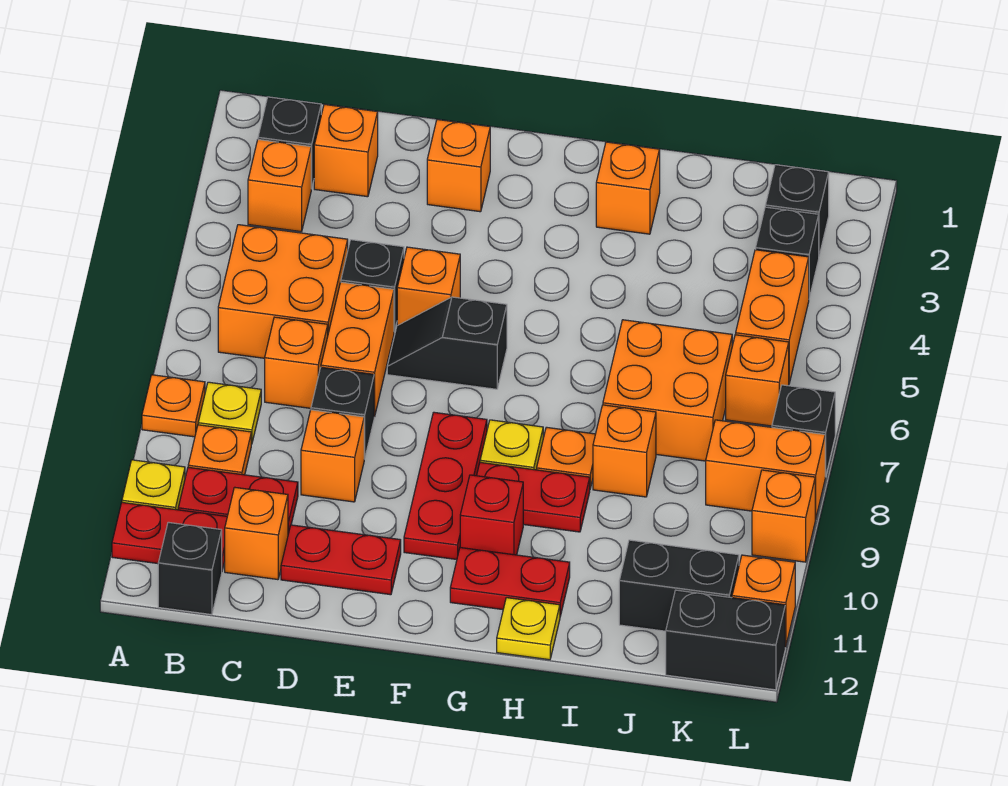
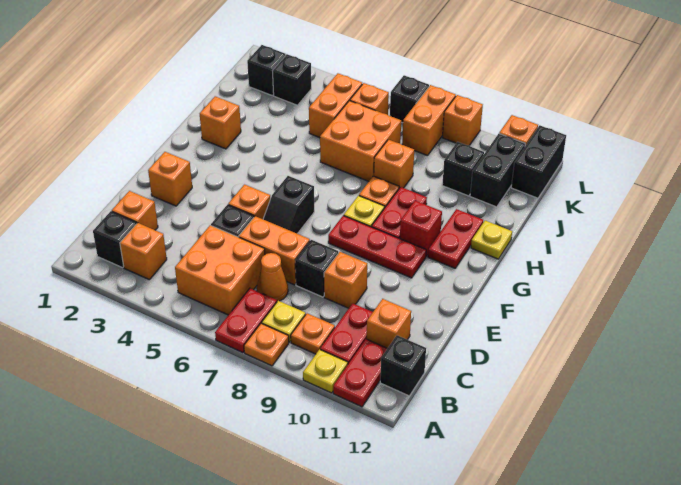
orange 1x1 brick [265,317,328,408] -> orange 1x1 cone [257,253,288,301]
red 1x2 plate [281,525,401,595] -> red 1x2 plate moved to [215,288,277,353]
none -> black 1x1 brick [442,142,484,196]
orange 1x2 brick [736,250,809,383] -> orange 1x2 brick turned to [309,73,362,138]

